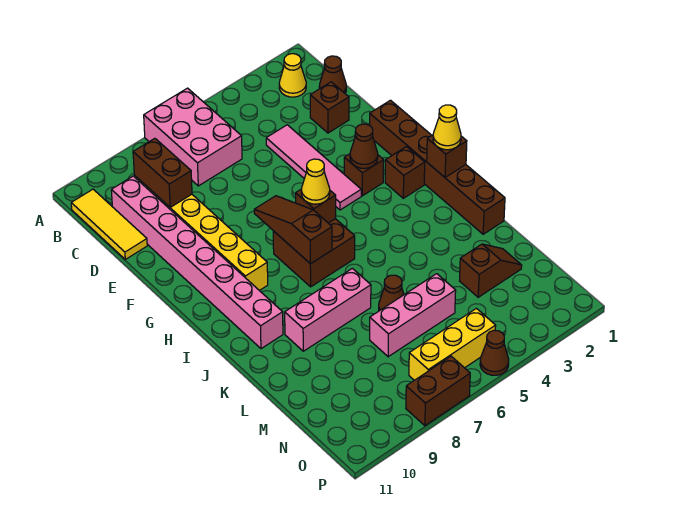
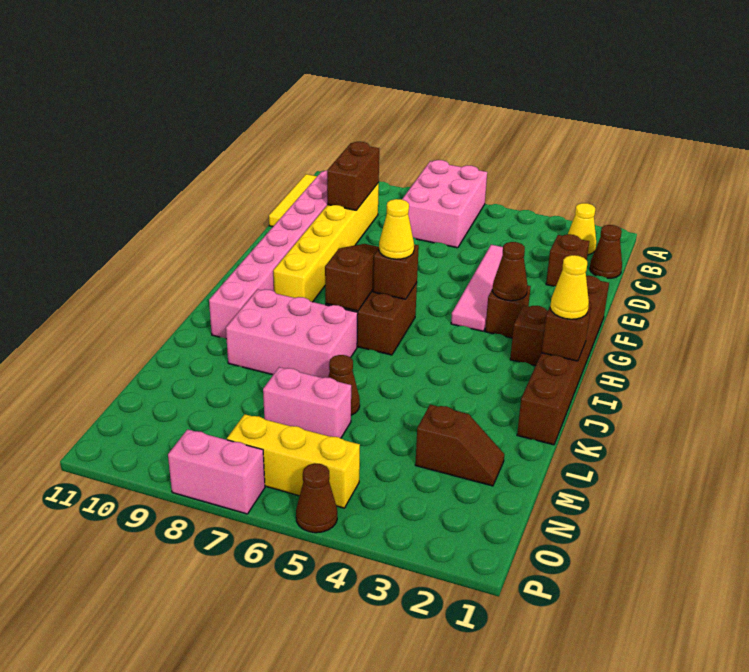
pink 1x3 brick [285,268,371,351] -> pink 2x3 brick [226,289,358,378]
pink 1x3 brick [370,274,456,357] -> pink 1x2 brick [263,367,351,438]
brown 1x2 brick [406,356,470,426] -> pink 1x2 brick [168,429,265,514]

